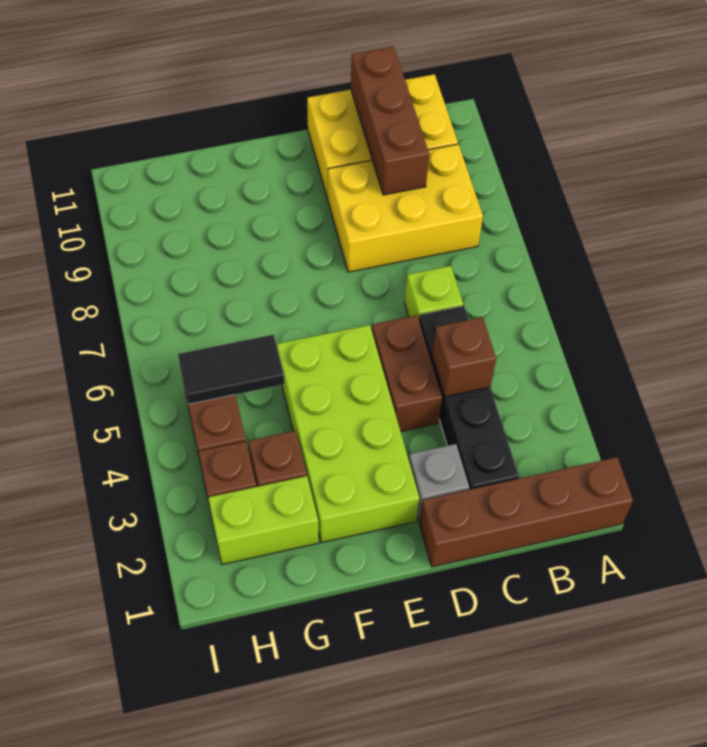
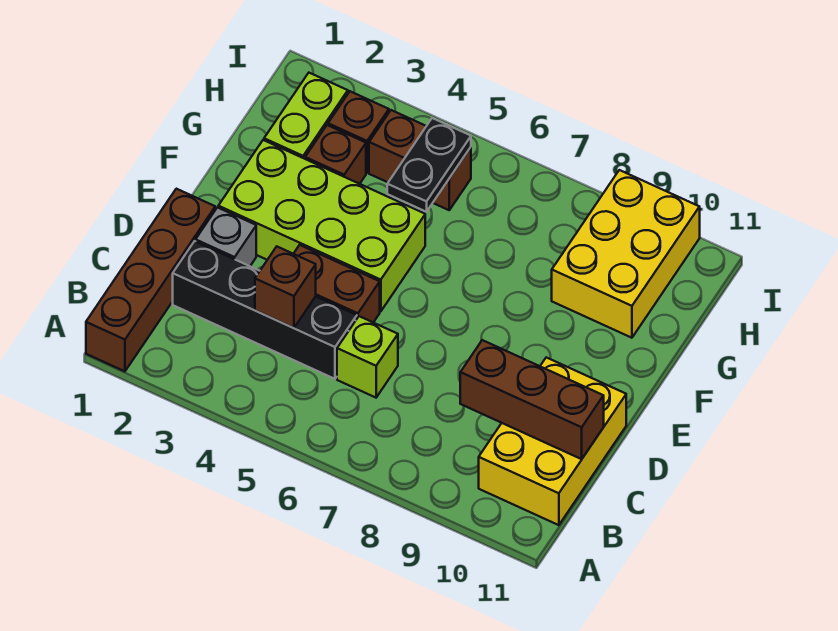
yellow 2x3 brick [328,144,483,272] -> yellow 2x3 brick moved to [552,170,700,338]
black 1x2 tile [178,335,284,404] -> black 1x2 plate [387,118,471,212]

